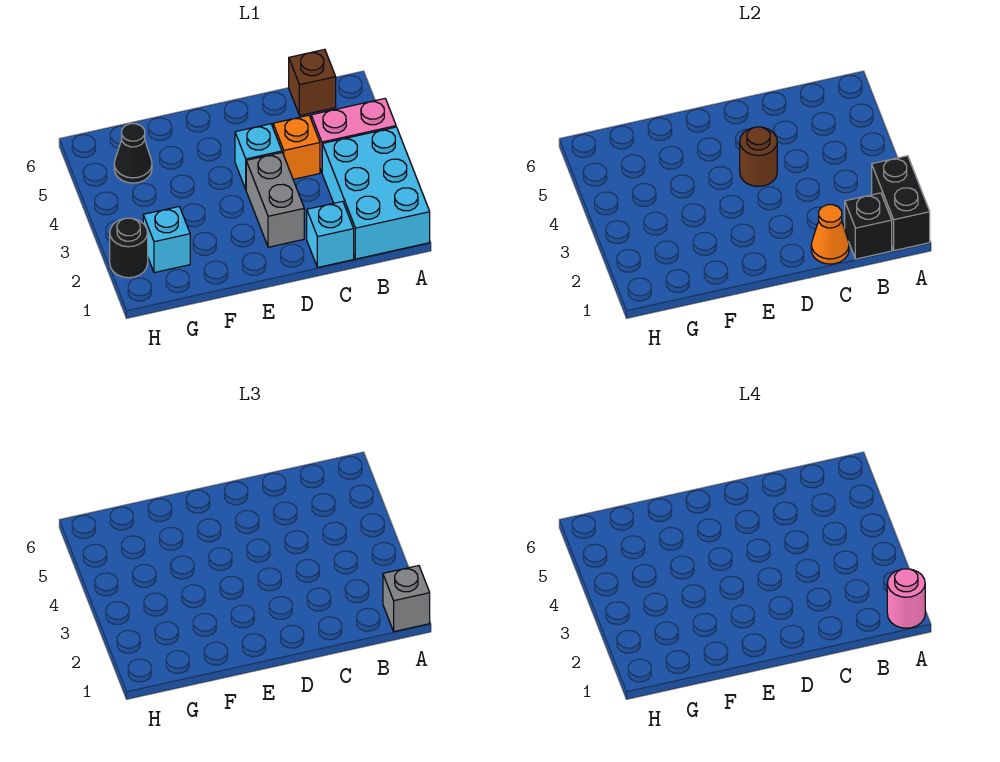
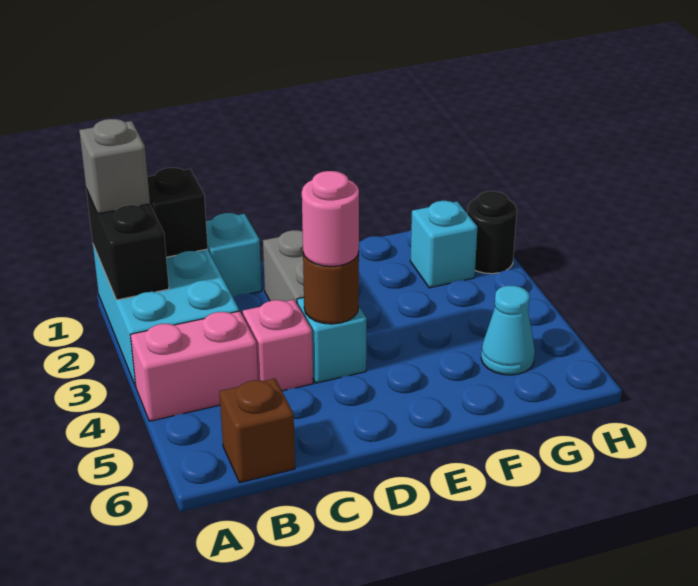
pink 1x1 round brick [887,569,925,628] -> pink 1x1 round brick moved to [302,171,359,267]
orange 1x1 cone [811,205,849,264] -> none
orange 1x1 brick [273,115,320,179] -> pink 1x1 brick [243,300,313,391]
black 1x1 cone [114,124,152,183] -> cyan 1x1 cone [481,286,535,375]

